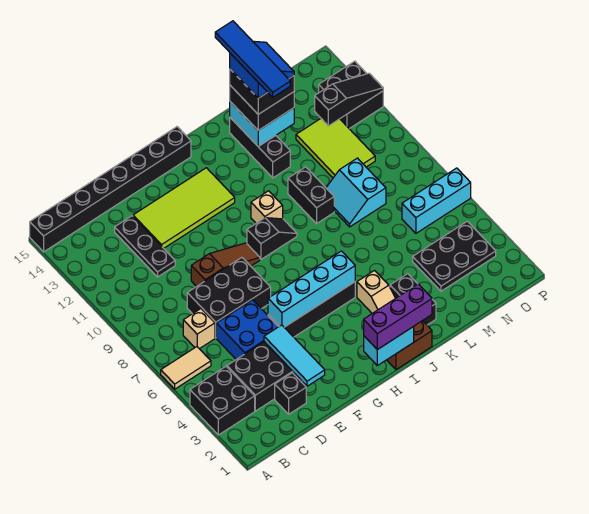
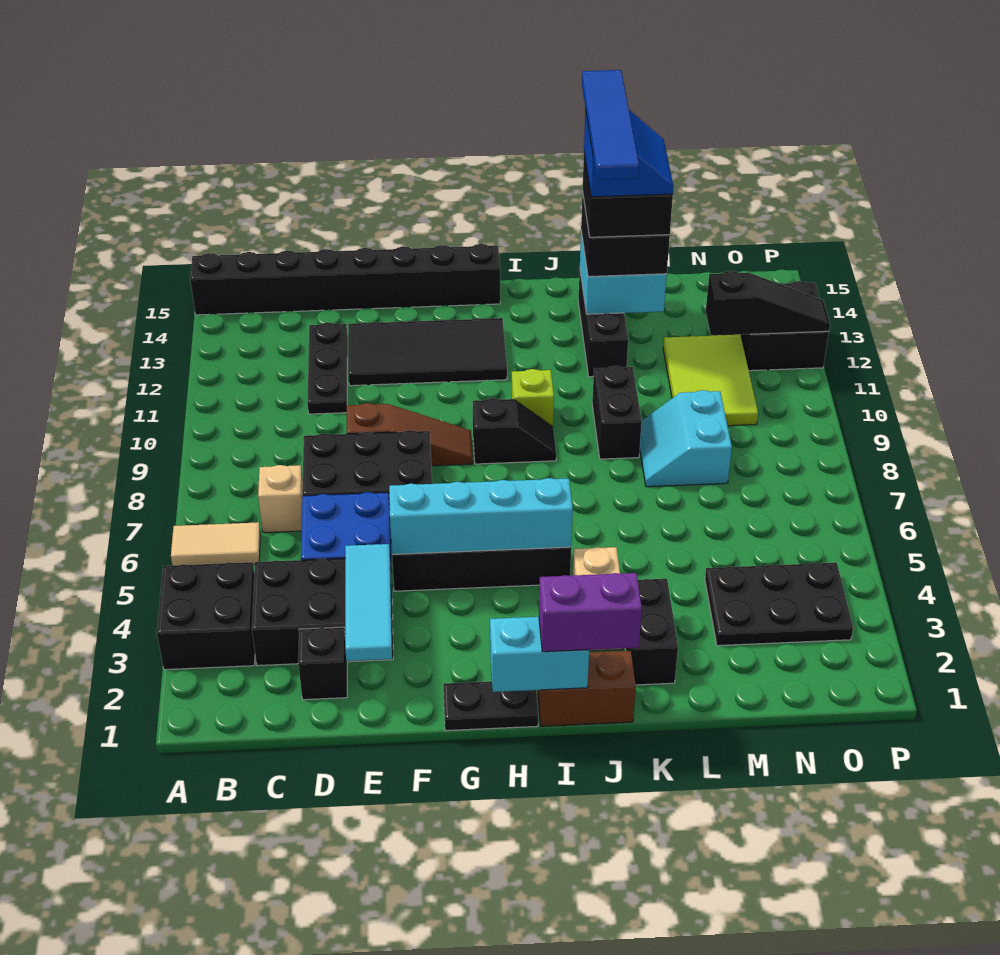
lime 2x4 tile [133,168,235,248] -> black 2x4 tile [348,318,507,386]
none -> black 1x2 plate [443,681,538,731]
purple 1x3 brick [364,284,432,350] -> purple 1x2 brick [539,573,642,652]
tan 1x1 brick [251,191,283,223] -> lime 1x1 brick [512,369,554,427]
cyan 1x3 brick [402,168,471,233] -> none

